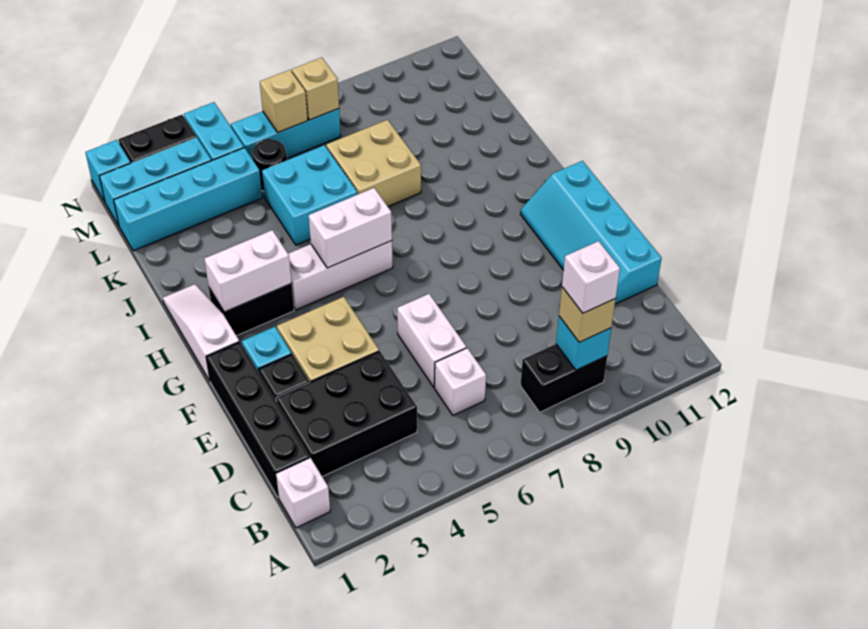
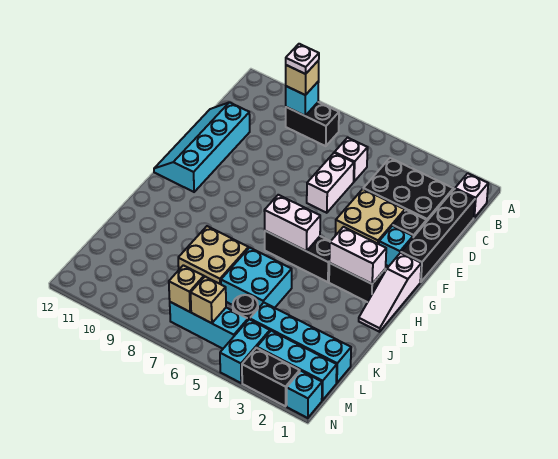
white 1x1 brick [562,241,620,313] -> white 1x1 plate [286,44,319,74]
cyan 2x4 slope [521,161,662,304] -> cyan 2x4 slope turned to [154,102,250,192]
white 1x3 brick [288,241,393,310] -> black 1x3 brick [265,231,331,282]

